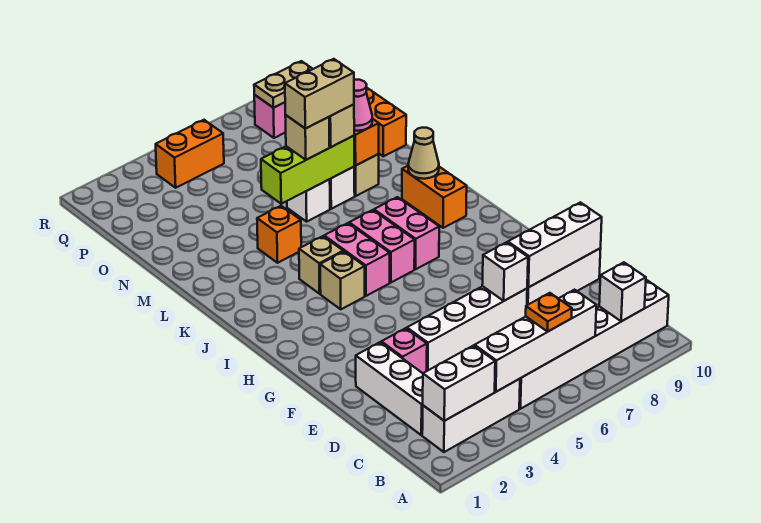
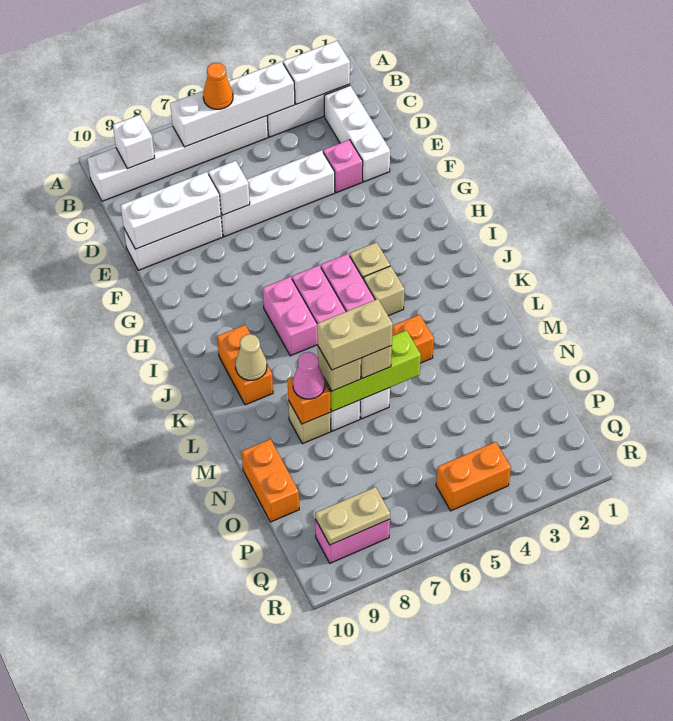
orange 1x1 plate [526,293,572,332] -> orange 1x1 cone [203,63,233,109]

